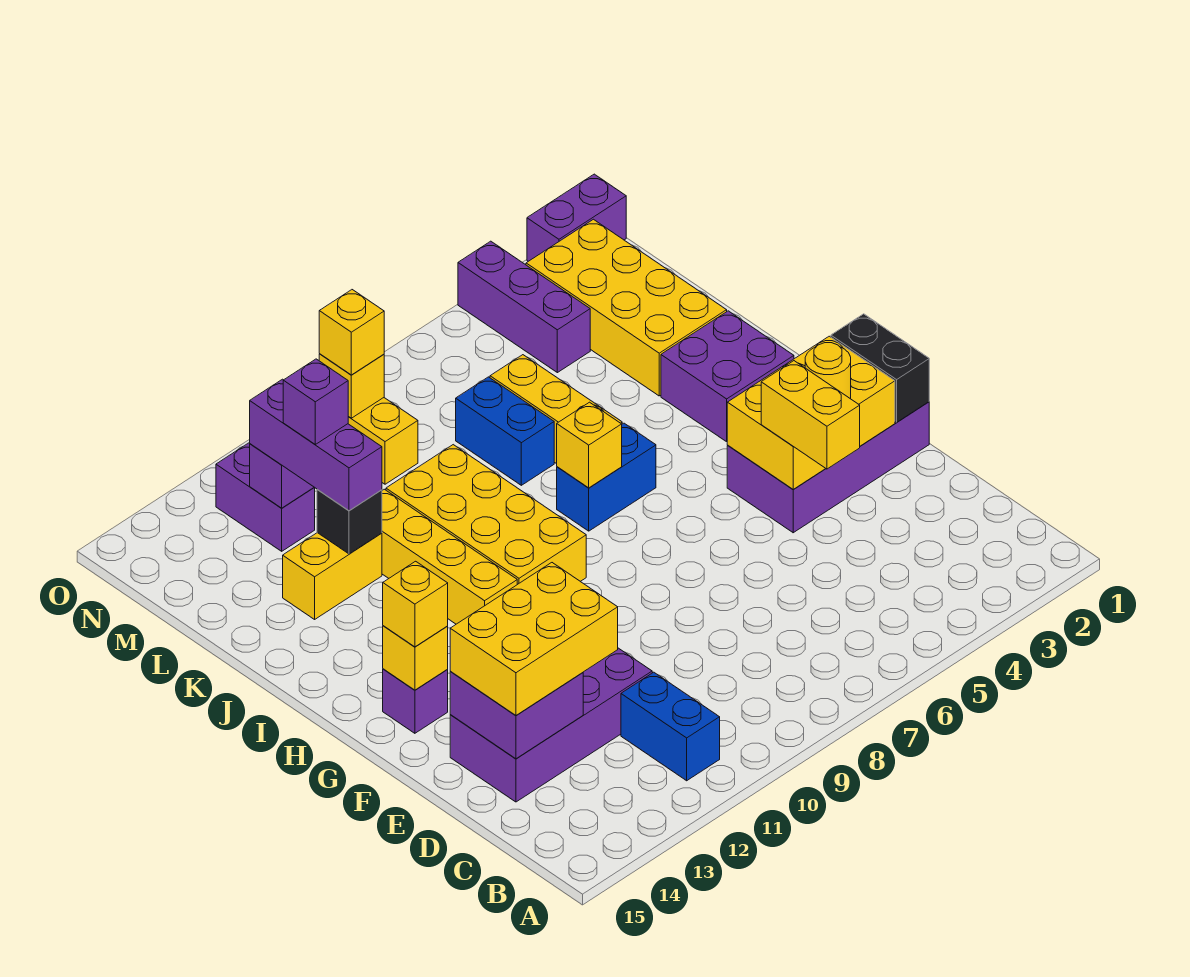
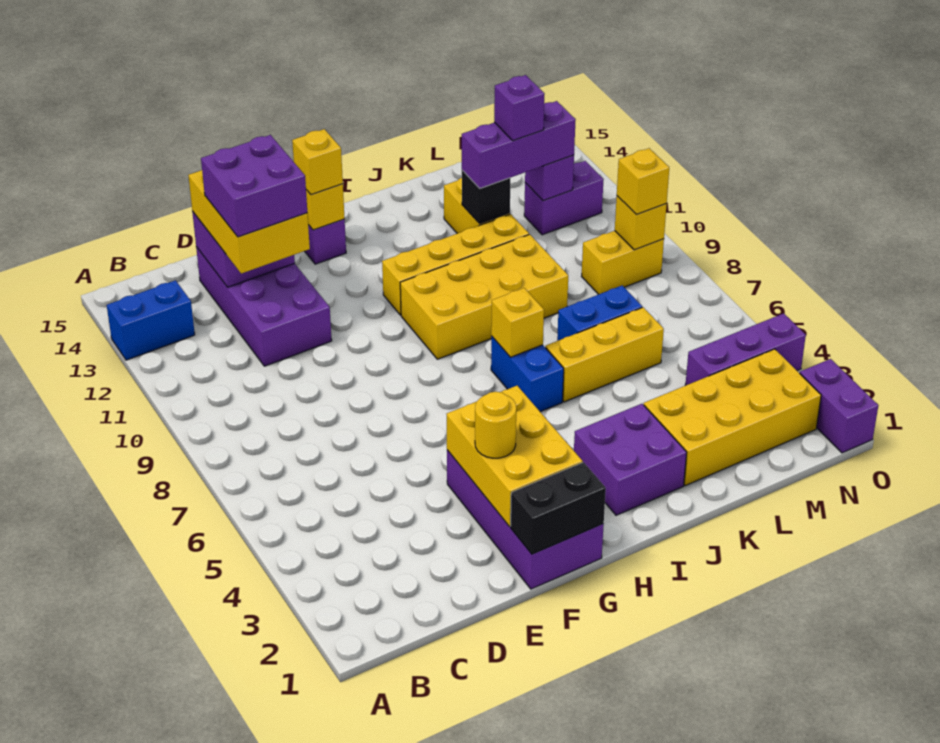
blue 1x2 brick [621,672,720,781] -> blue 1x2 brick moved to [107,280,195,360]
none -> purple 2x2 brick [201,135,307,237]
yellow 1x2 brick [761,361,860,469] -> none

